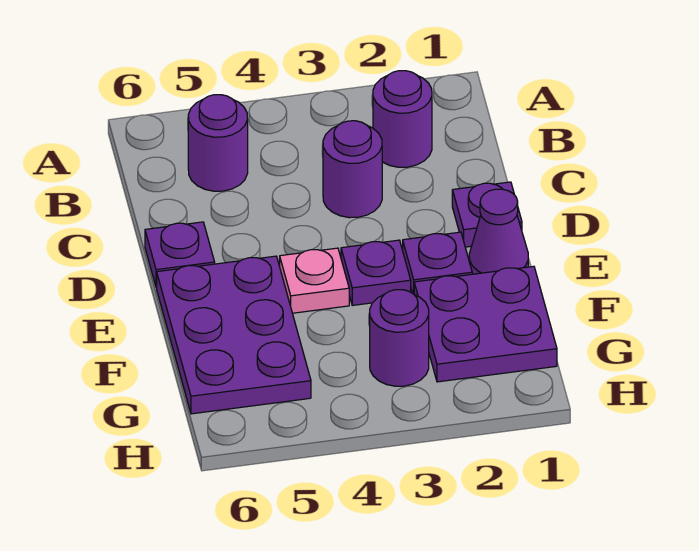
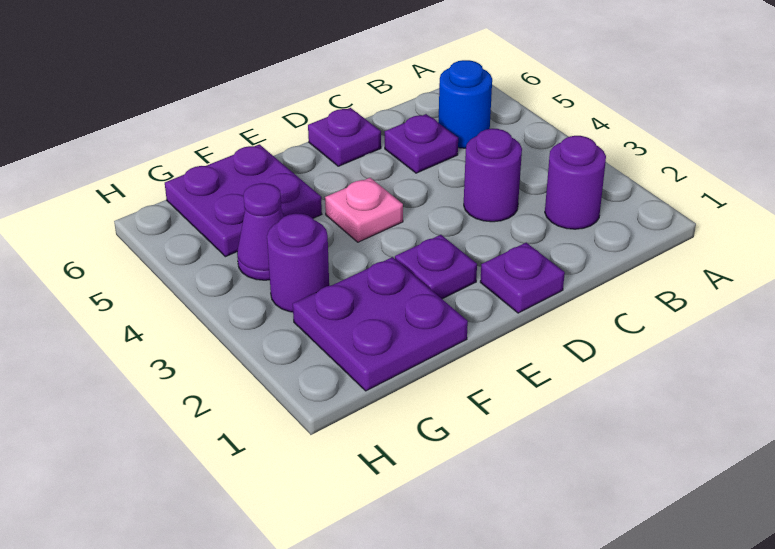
purple 1x1 round brick [188,95,248,191] -> blue 1x1 round brick [438,60,492,148]
purple 1x1 cone [469,189,528,274] -> purple 1x1 cone moved to [237,183,284,280]
purple 1x1 plate [341,240,411,305] -> purple 1x1 plate moved to [385,114,458,173]
purple 2x3 plate [157,256,311,414] -> purple 2x2 plate [165,144,322,257]

